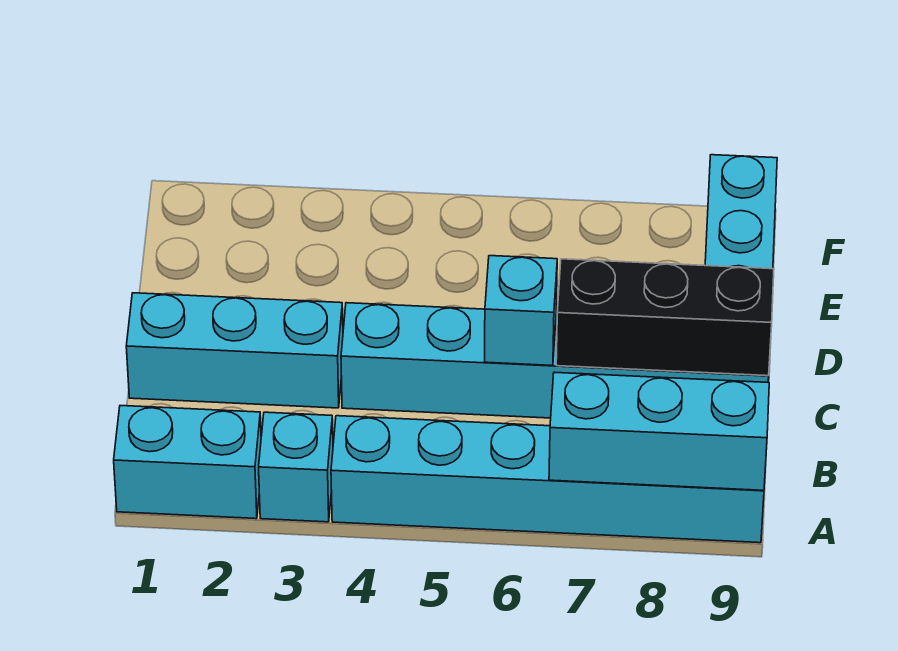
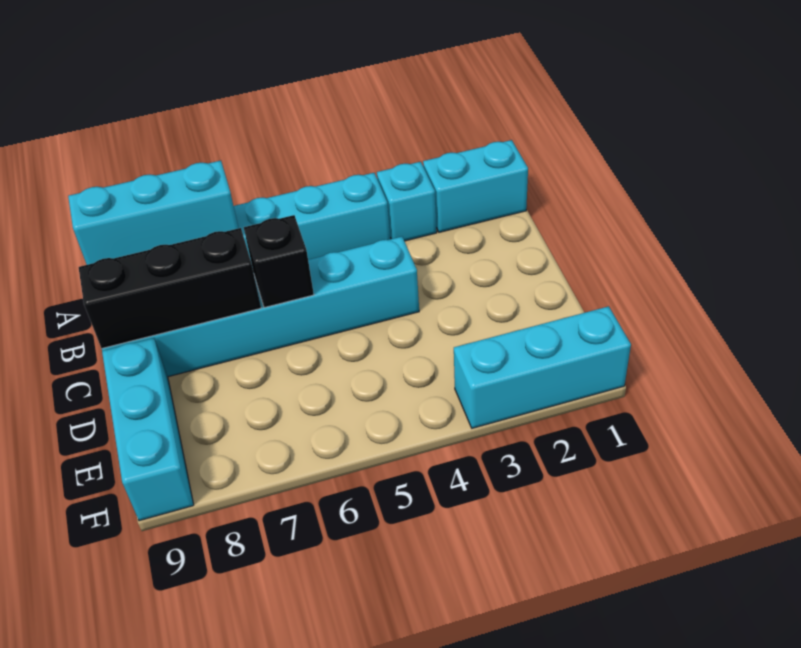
cyan 1x3 brick [126,293,343,408] -> cyan 1x3 brick moved to [454,306,631,428]
cyan 1x1 brick [485,256,557,366] -> black 1x1 brick [244,215,314,308]

